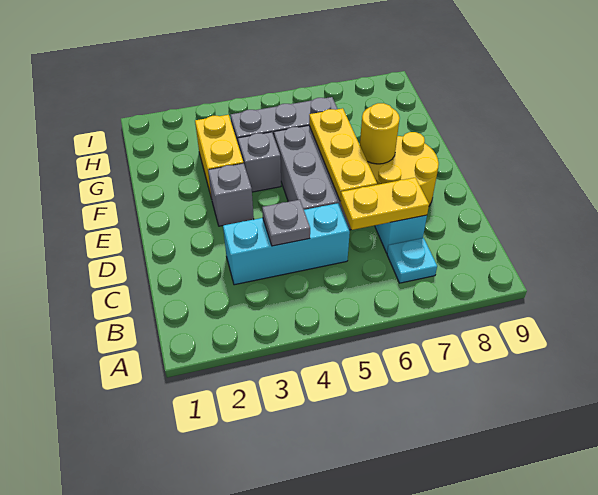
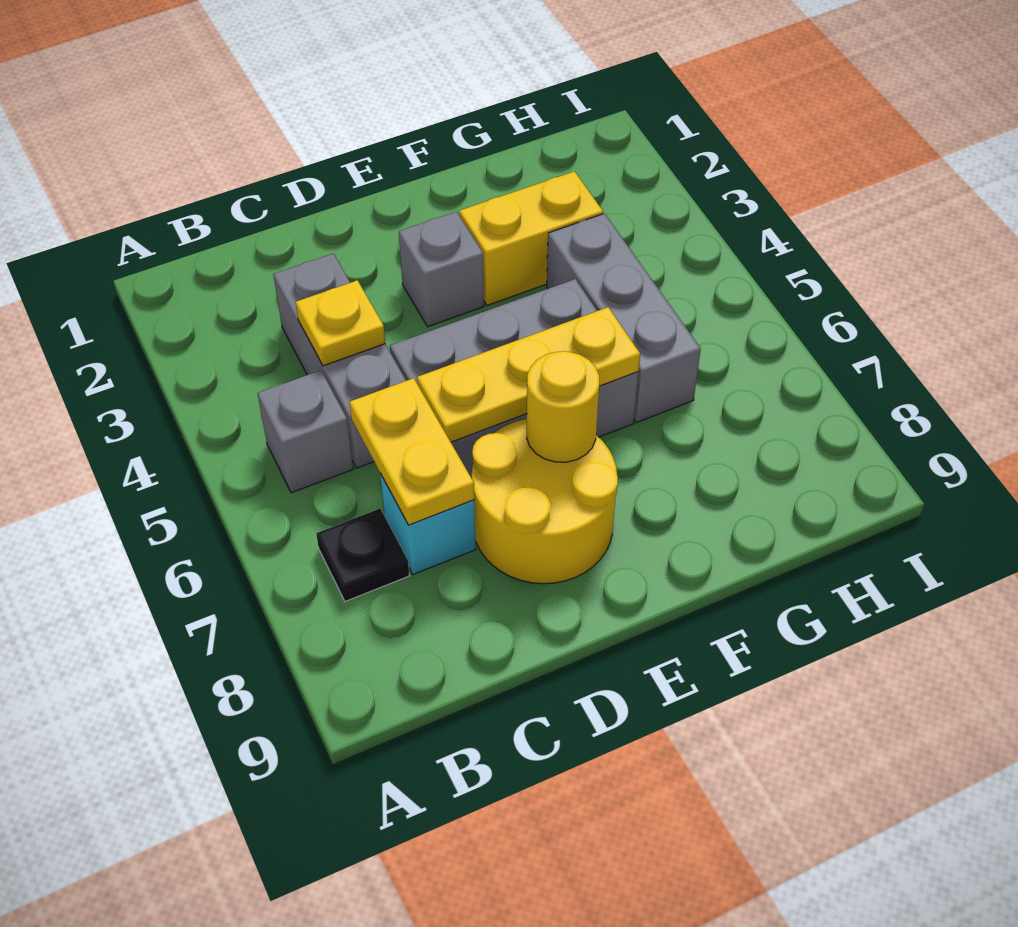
cyan 1x1 plate [387,238,437,283] -> black 1x1 plate [316,509,409,601]
cyan 1x3 brick [223,203,350,285] -> grey 1x3 brick [273,254,406,468]
grey 1x1 plate [262,200,310,246] -> yellow 1x1 plate [296,280,385,366]
grey 1x1 brick [238,132,281,192] -> grey 1x1 brick moved to [257,370,353,493]

